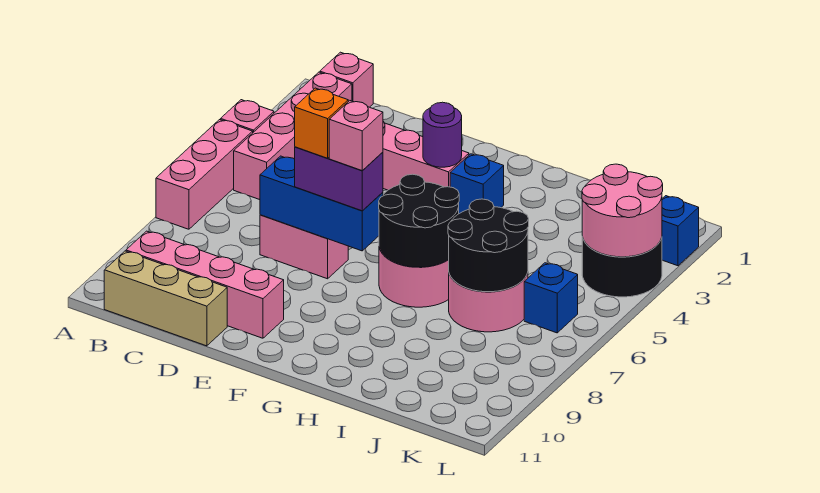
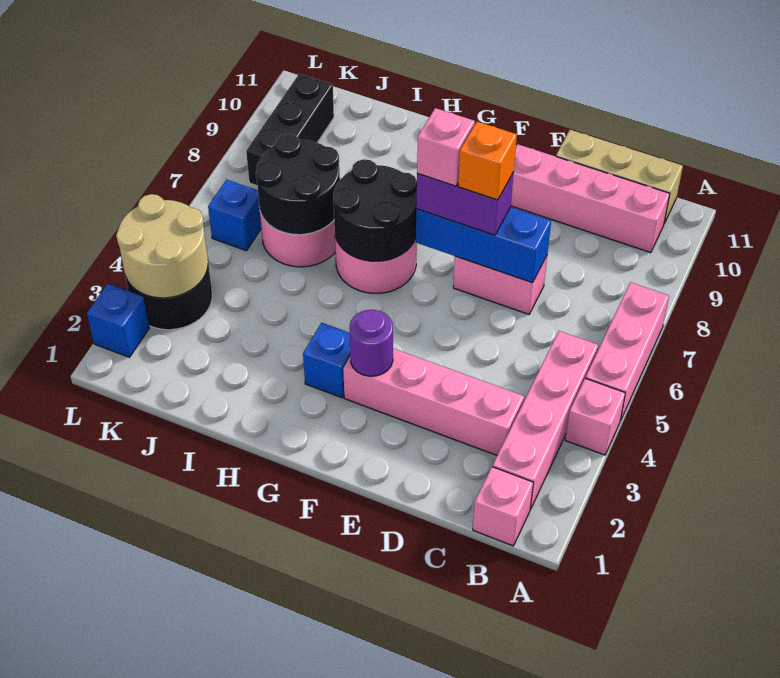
pink 2x2 round brick [582,164,663,257] -> tan 2x2 round brick [116,194,208,298]
none -> black 1x3 brick [246,74,334,186]

